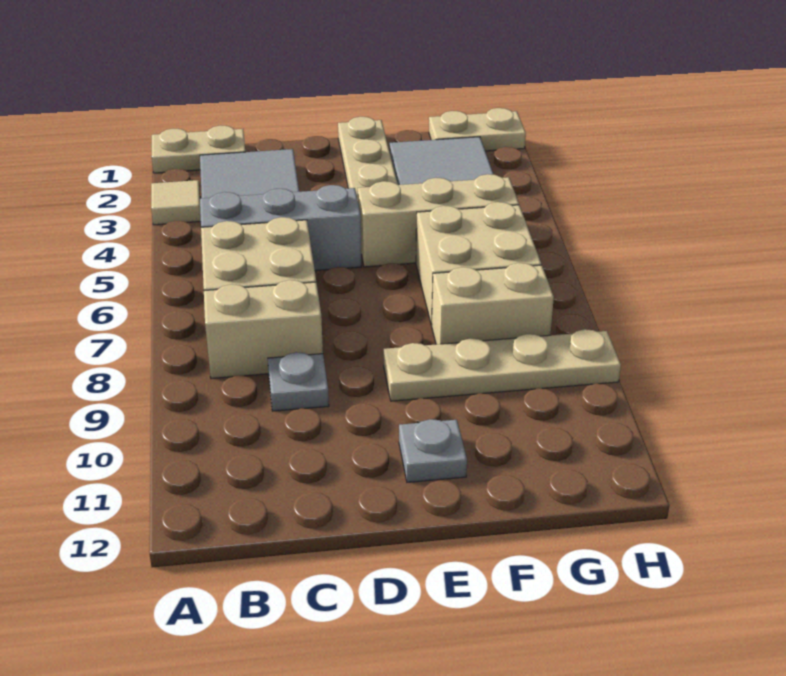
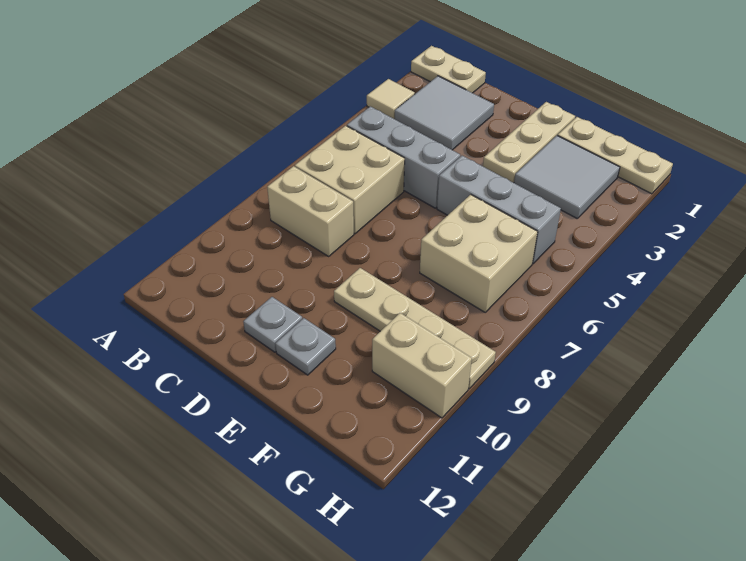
grey 1x1 plate [268,352,329,411] -> grey 1x1 plate moved to [243,297,302,352]
tan 1x3 brick [358,174,519,267] -> grey 1x3 brick [437,156,561,264]
tan 1x2 brick [432,263,554,344] -> tan 1x2 brick moved to [372,313,472,418]
tan 1x2 plate [429,108,526,151] -> tan 1x3 plate [558,117,673,194]

